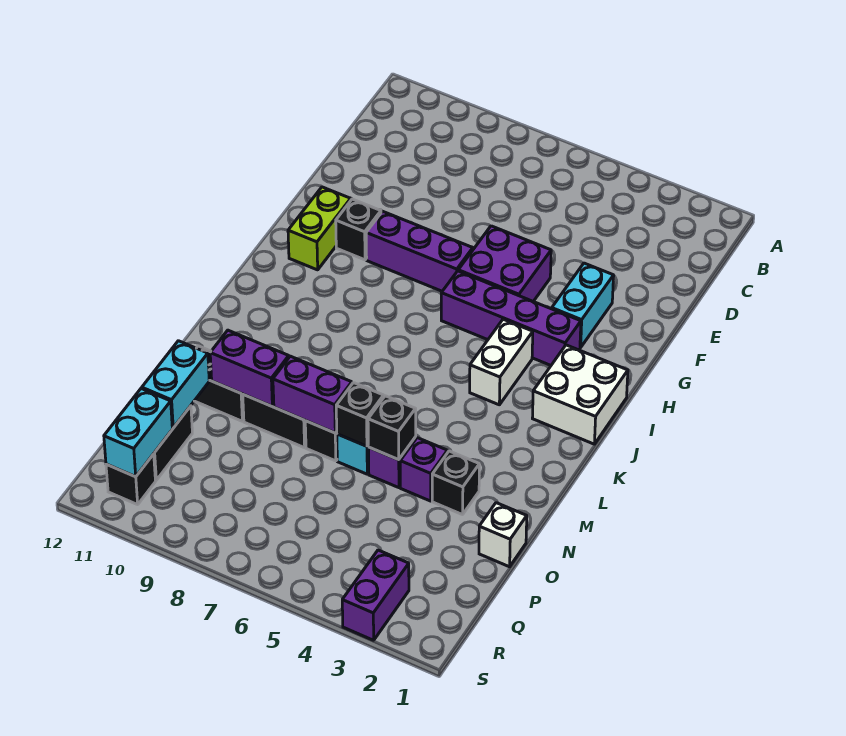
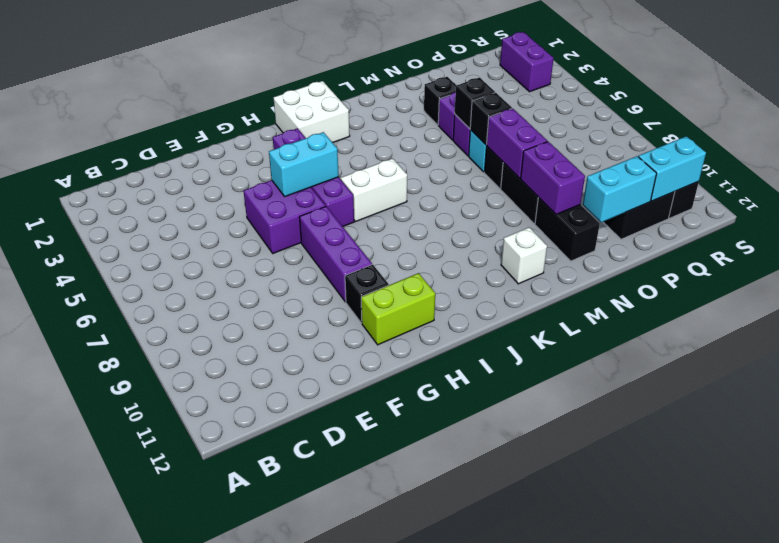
cyan 1x2 brick [552,263,614,348] -> cyan 1x2 brick moved to [269,132,339,196]
white 1x2 brick [470,319,533,405] -> white 1x2 brick moved to [341,159,407,221]
white 1x1 brick [479,503,527,567] -> white 1x1 brick moved to [501,227,547,284]
purple 1x2 brick [342,550,409,640] -> purple 1x2 brick turned to [500,32,554,92]

